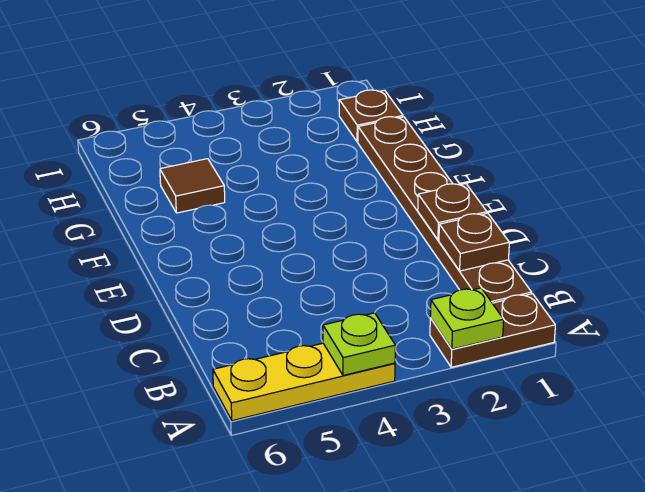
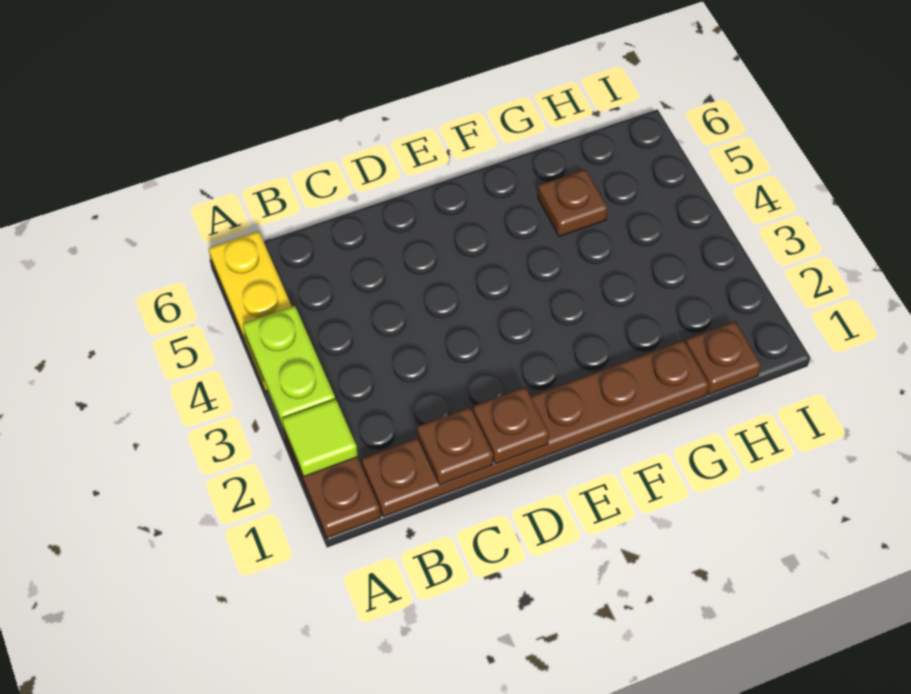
lime 1x1 plate [430,288,504,349] -> lime 1x1 tile [282,399,358,476]
lime 1x1 plate [323,313,395,375] -> lime 1x2 plate [243,306,335,426]
brown 1x1 tile [160,159,225,213] -> brown 1x1 plate [538,169,608,237]

